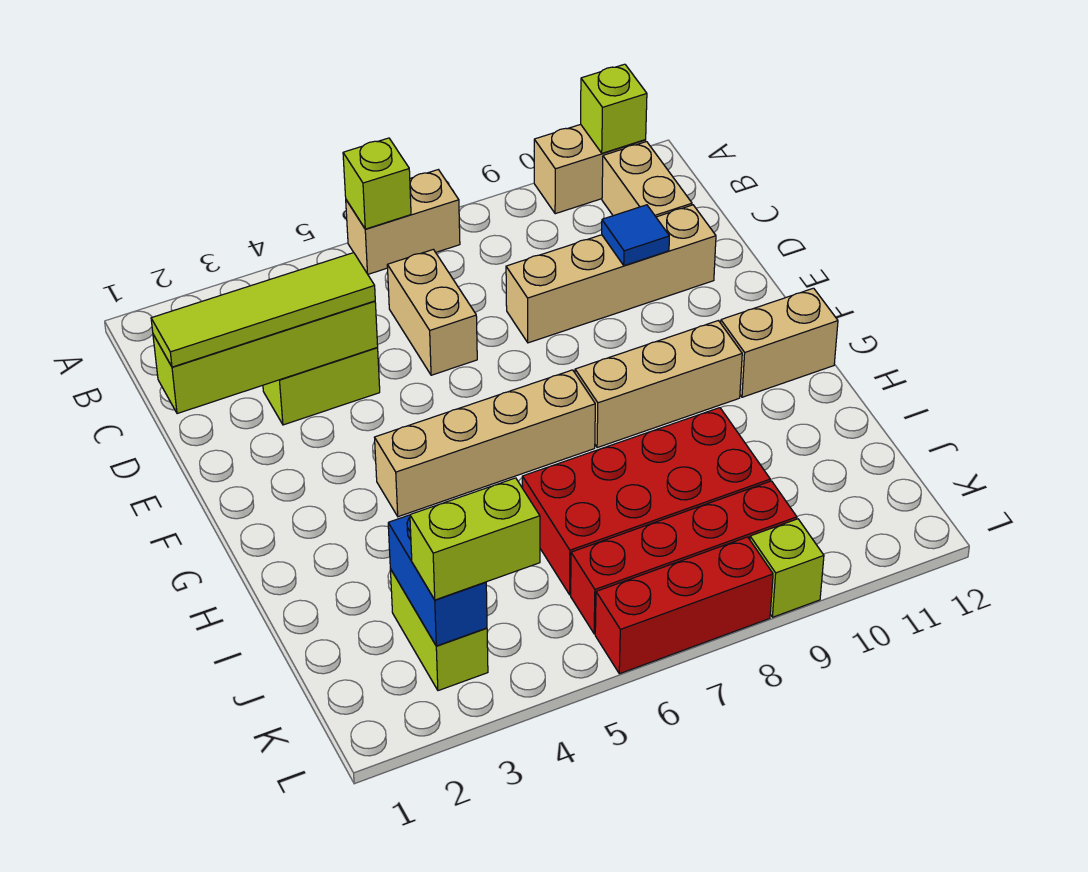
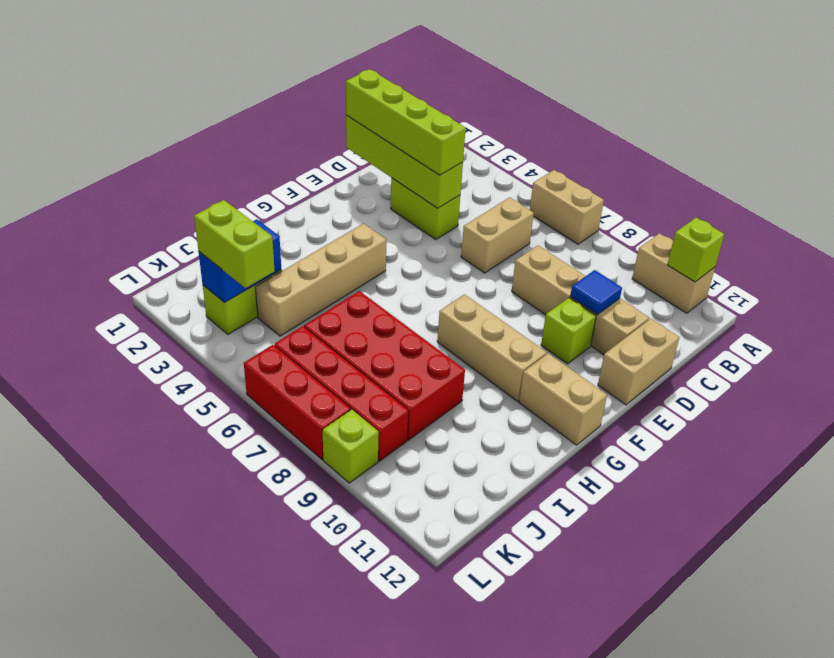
lime 1x1 brick [343,138,411,229] -> lime 1x1 brick moved to [541,298,596,364]
tan 1x2 brick [602,142,692,217] -> tan 1x2 brick moved to [598,319,679,405]
lime 1x4 tile [151,253,375,367] -> lime 1x4 brick [346,69,466,175]
tan 1x4 brick [375,370,595,517] -> tan 1x4 brick turned to [255,224,386,336]

